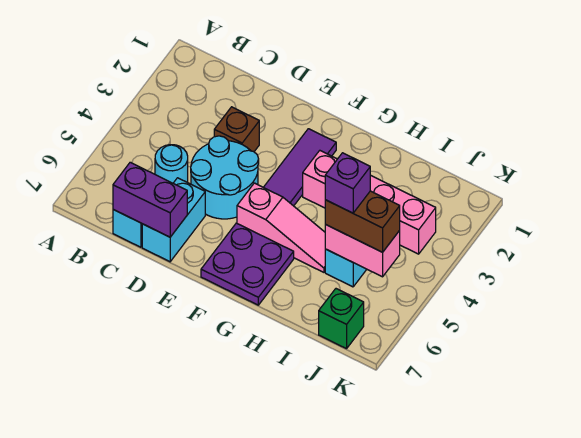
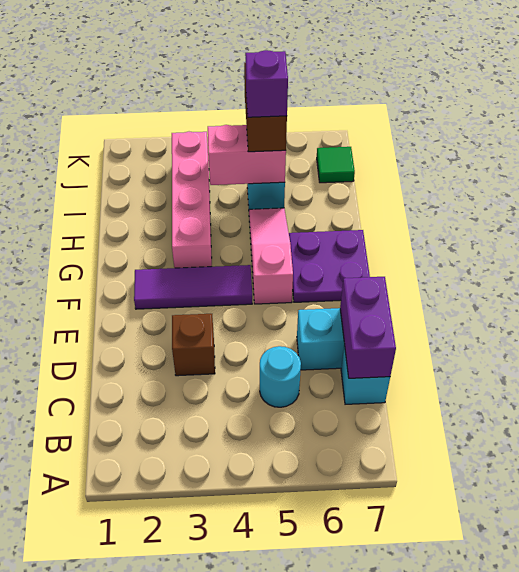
cyan 2x2 round brick [191,136,259,219] -> none
pink 1x2 brick [325,224,400,277] -> pink 1x2 brick turned to [208,125,286,185]
green 1x1 brick [319,289,364,349] -> green 1x1 tile [317,147,355,183]

